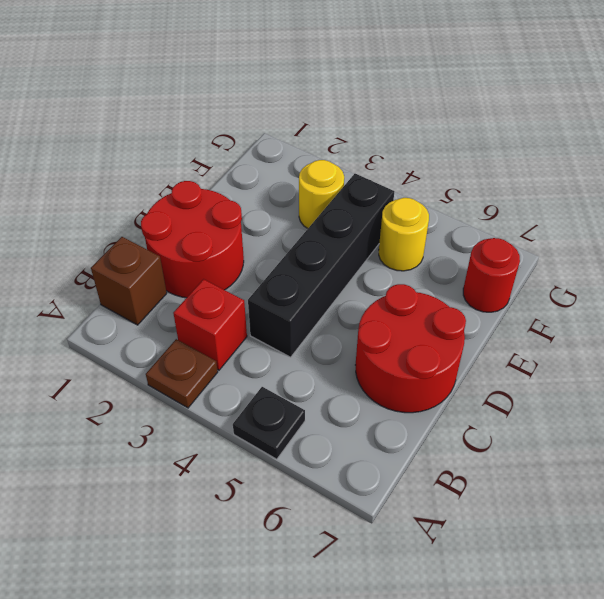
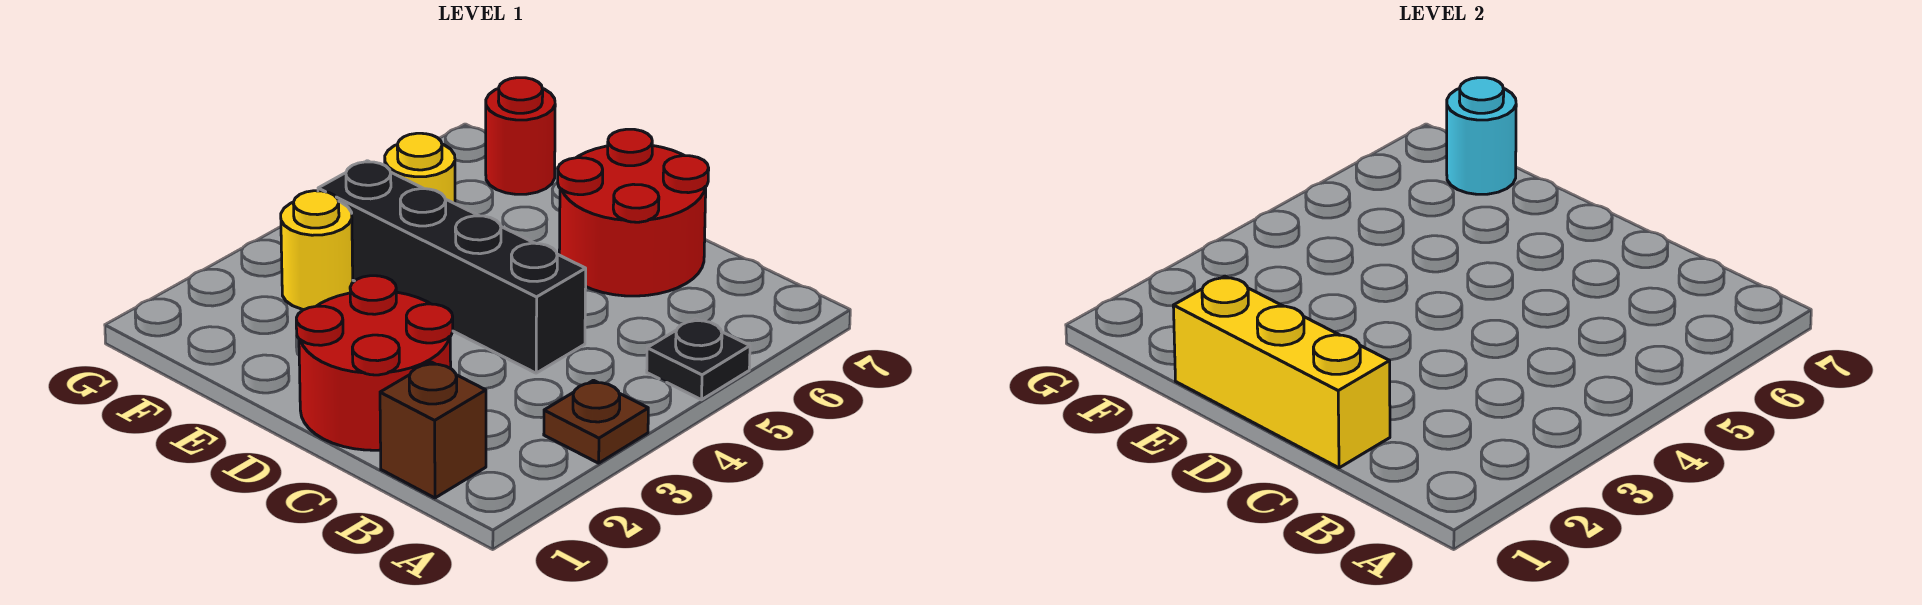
red 1x1 brick [173,279,247,370] -> none
none -> yellow 1x3 brick [1173,276,1390,468]
none -> cyan 1x1 round brick [1447,78,1516,194]

